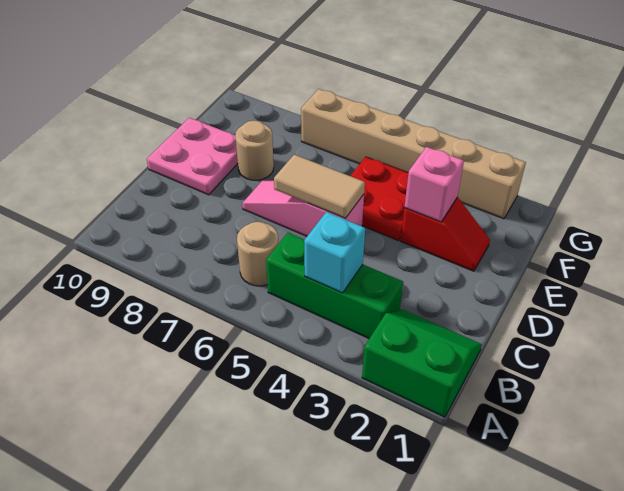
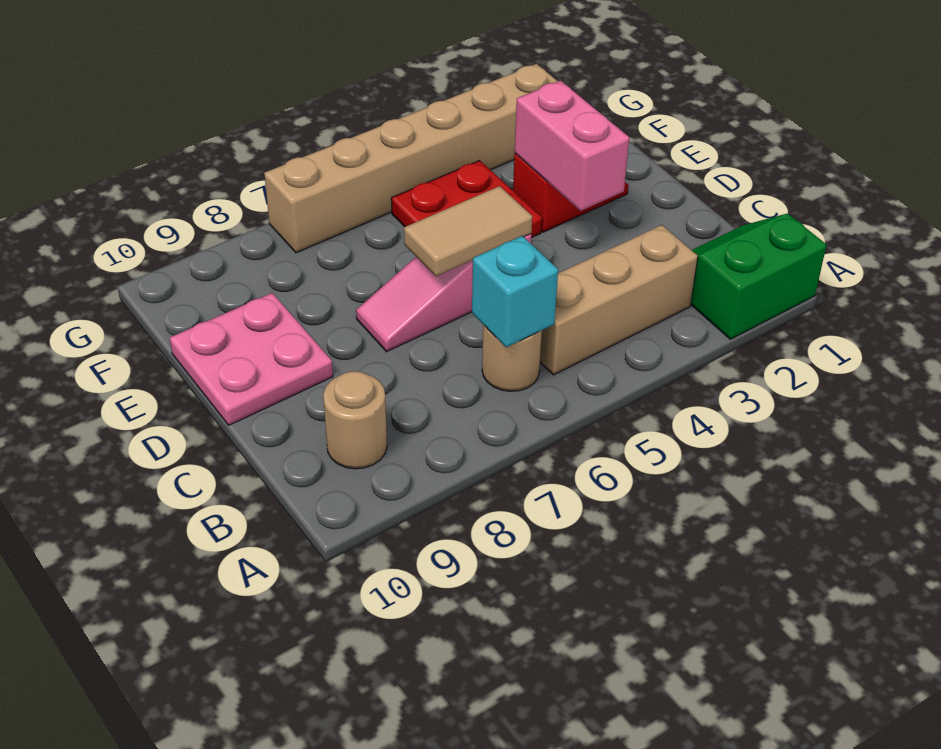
green 1x3 brick [266,233,403,338] -> tan 1x3 brick [540,225,698,375]
cyan 1x1 brick [304,212,365,293] -> cyan 1x1 brick moved to [472,236,558,347]
pink 1x1 brick [404,147,464,222] -> pink 1x2 brick [515,81,629,211]
tan 1x1 round brick [235,121,274,180] -> tan 1x1 round brick moved to [323,371,387,469]

